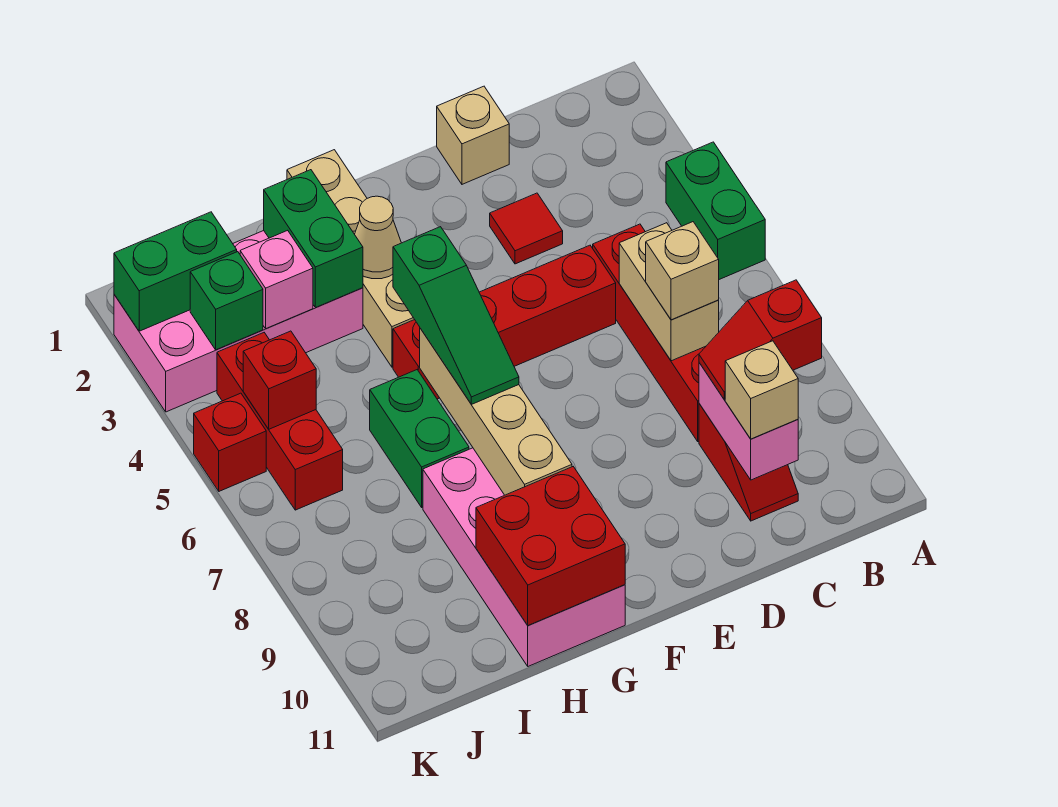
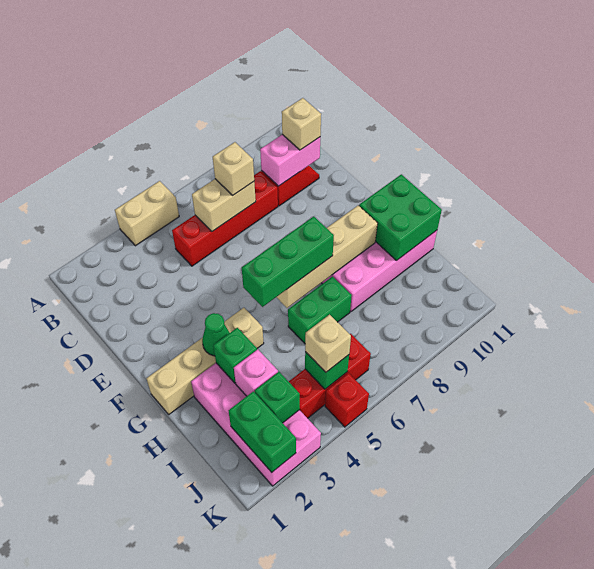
green 1x2 brick [666,142,765,279] -> tan 1x2 brick [115,181,179,246]
red 1x2 slope [699,280,822,399] -> none
tan 1x1 brick [437,86,509,184] -> tan 1x1 brick moved to [305,315,351,372]
red 1x1 tile [490,193,563,264] -> none
red 1x4 brick [393,245,616,399] -> none
tan 1x1 cone [355,196,401,279] -> green 1x1 cone [202,313,230,356]
green 1x3 slope [393,227,519,404] -> green 1x3 brick [242,217,334,307]
red 2x2 brick [476,467,625,625] -> green 2x2 brick [359,174,442,260]
green 1x2 brick [264,170,363,308] -> green 1x1 brick [213,328,257,383]
red 1x1 brick [243,331,316,429] -> green 1x1 brick [305,352,349,389]

